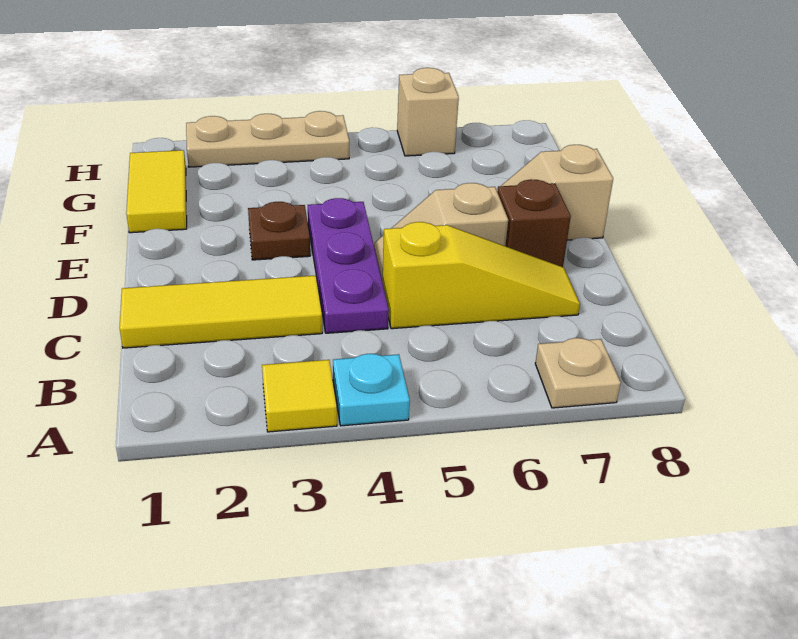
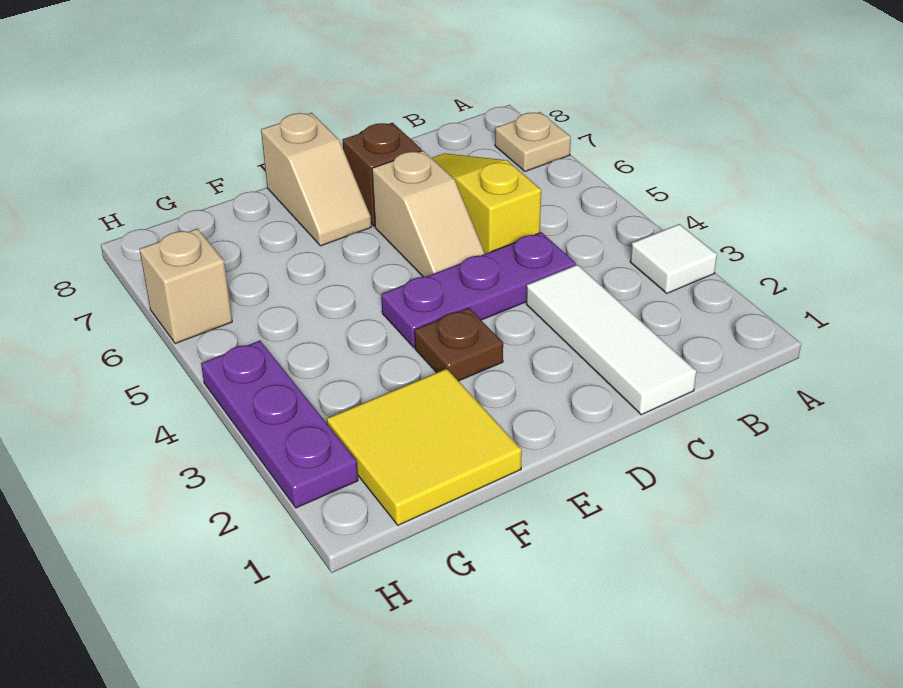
yellow 1x1 tile [262,360,337,432] -> white 1x1 tile [630,224,717,293]
cyan 1x1 plate [333,354,410,426] -> none
yellow 1x3 tile [120,276,322,348] -> white 1x3 tile [526,265,696,415]
yellow 1x2 tile [126,150,187,233] -> yellow 2x2 tile [327,369,522,525]
tan 1x3 plate [186,111,349,167] -> purple 1x3 plate [201,341,358,508]

